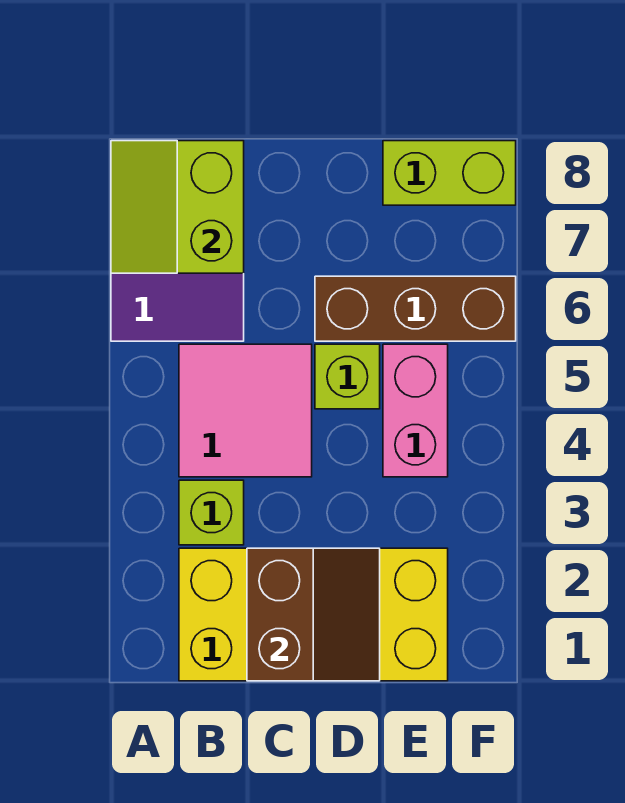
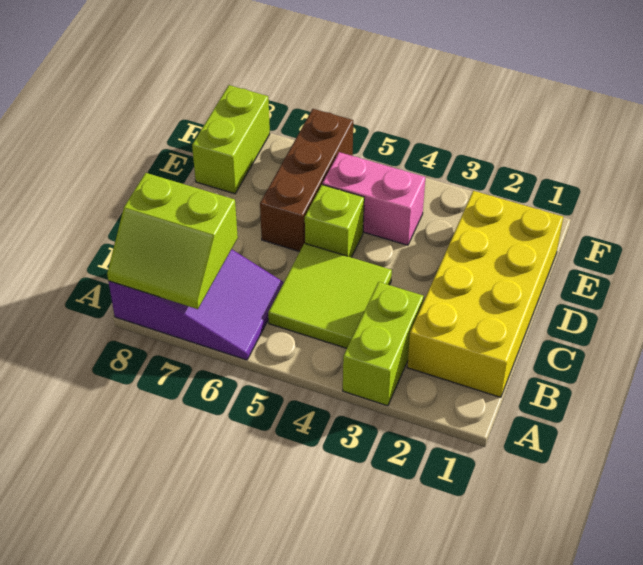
lime 1x1 brick [179,480,244,545] -> lime 1x2 brick [343,282,424,406]
pink 2x2 tile [179,344,312,477] -> lime 2x2 tile [268,243,392,348]
brown 2x2 slope [247,548,380,681] -> none

